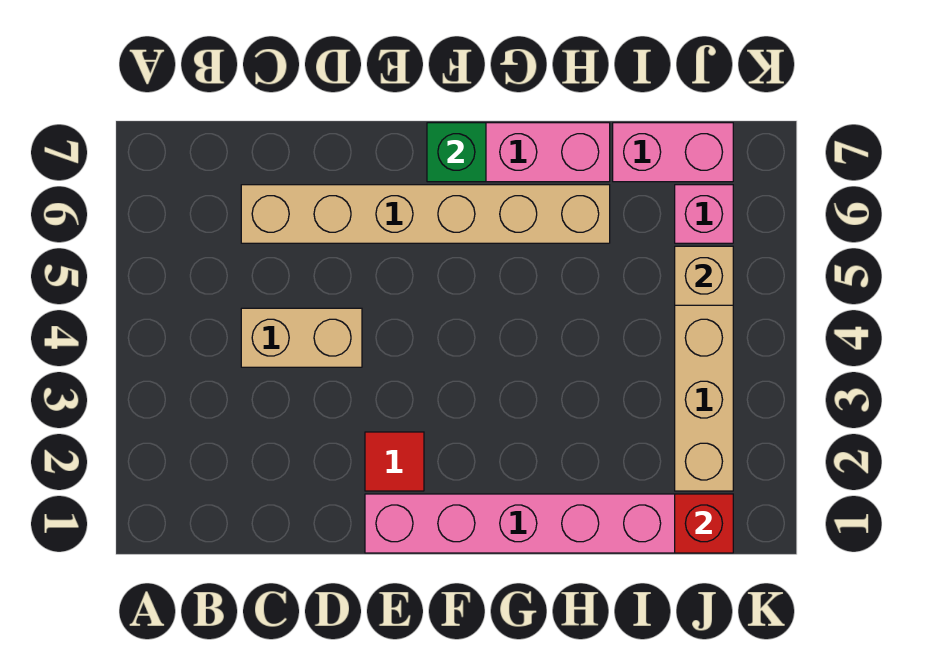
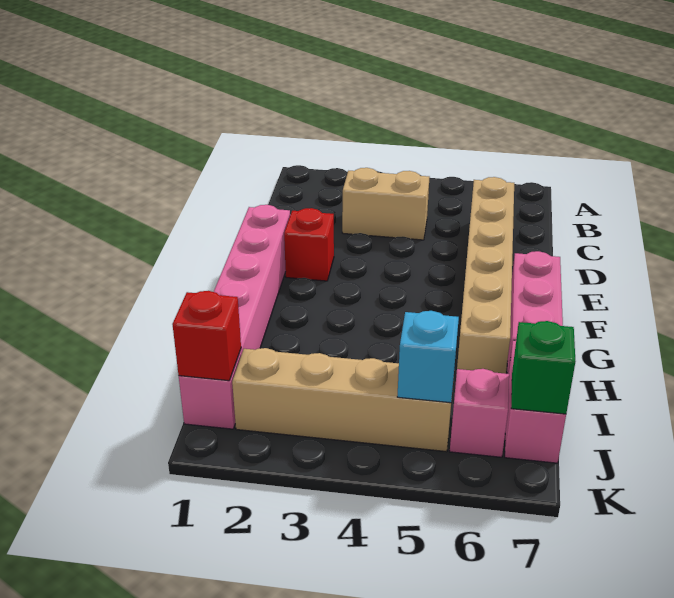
tan 1x2 brick [241,308,362,367] -> tan 1x2 brick turned to [342,168,429,240]
red 1x1 tile [365,432,424,491] -> red 1x1 brick [284,208,334,281]
green 1x1 brick [427,123,486,182] -> green 1x1 brick moved to [511,321,576,414]
tan 1x1 brick [675,246,733,305] -> cyan 1x1 brick [397,311,459,403]

